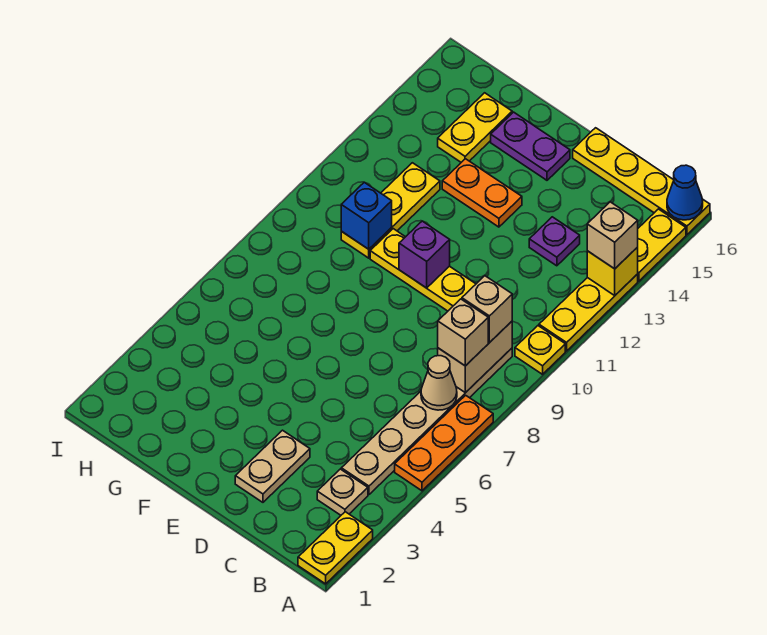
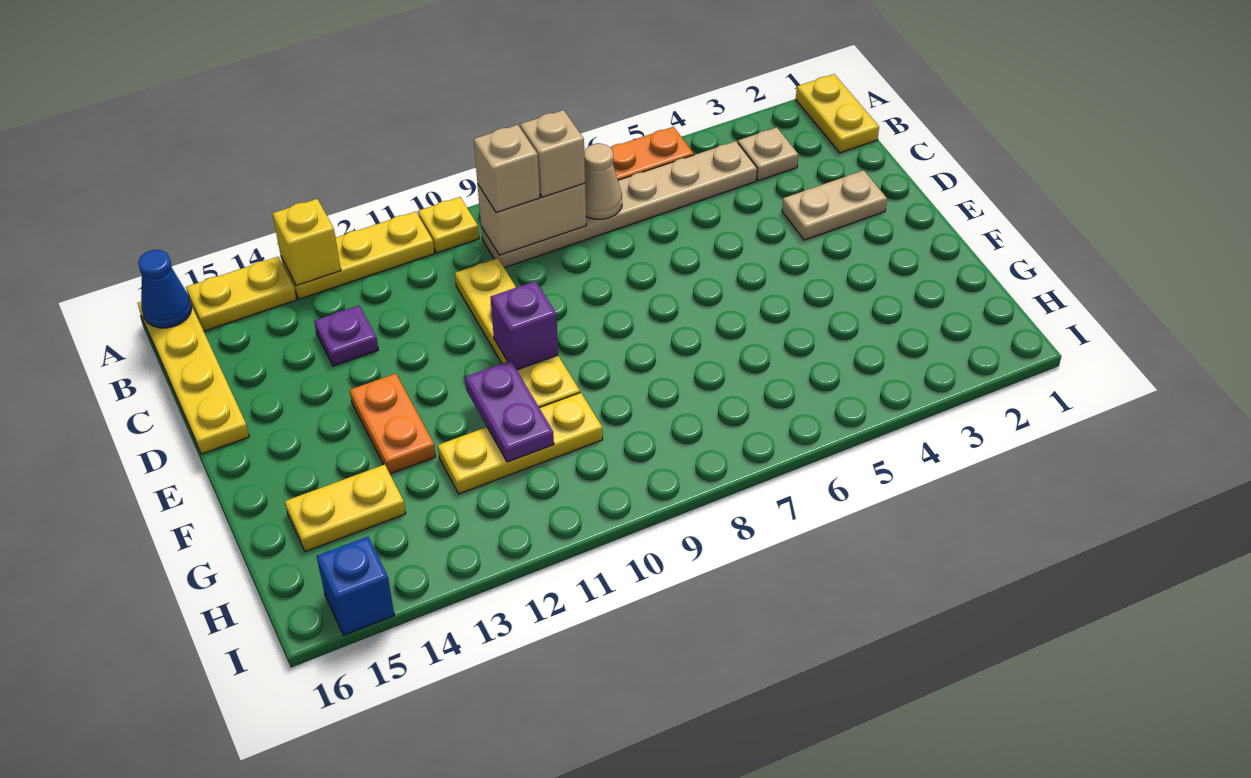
yellow 1x2 plate [298,512,373,584] -> yellow 1x2 plate turned to [796,74,879,153]
tan 1x1 brick [587,202,638,269] -> none
purple 1x2 plate [491,112,570,180] -> purple 1x2 plate moved to [465,361,554,462]
blue 1x1 brick [341,182,392,249] -> blue 1x1 brick moved to [317,537,394,635]

